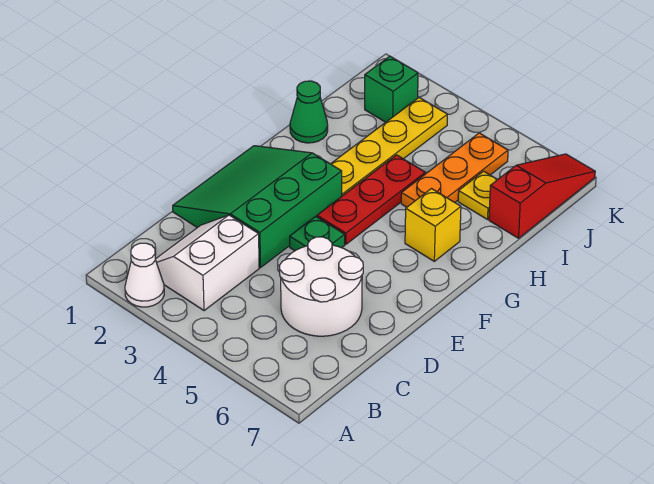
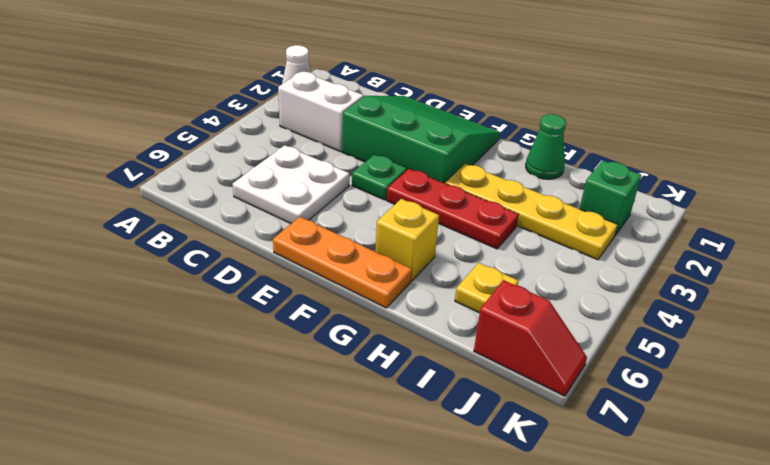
white 2x2 round brick [280,237,363,336] -> white 2x2 plate [233,145,349,224]
orange 1x3 plate [401,133,508,207] -> orange 1x3 plate moved to [273,217,412,308]
red 1x3 slope [489,154,595,238] -> red 1x2 slope [474,280,587,396]

